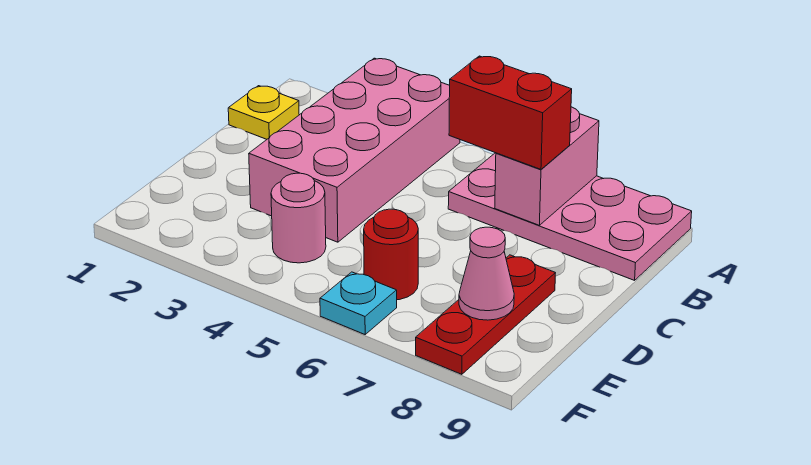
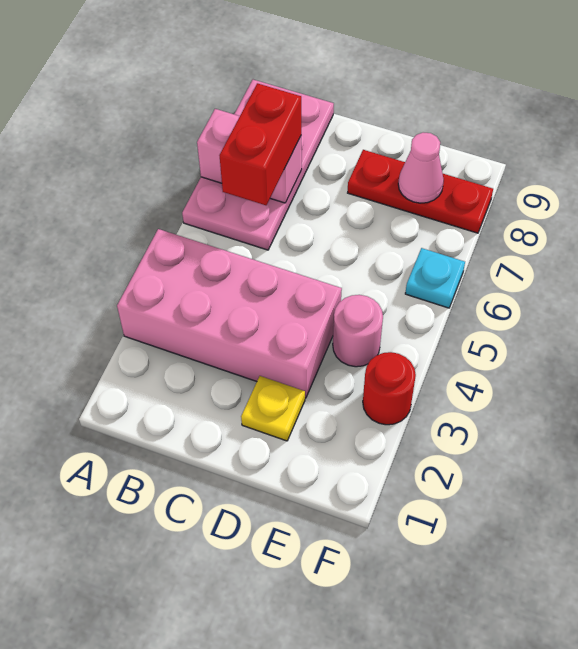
yellow 1x1 plate [228,86,299,139] -> yellow 1x1 plate moved to [241,376,305,441]
red 1x1 round brick [364,209,418,300] -> red 1x1 round brick moved to [363,352,416,425]

